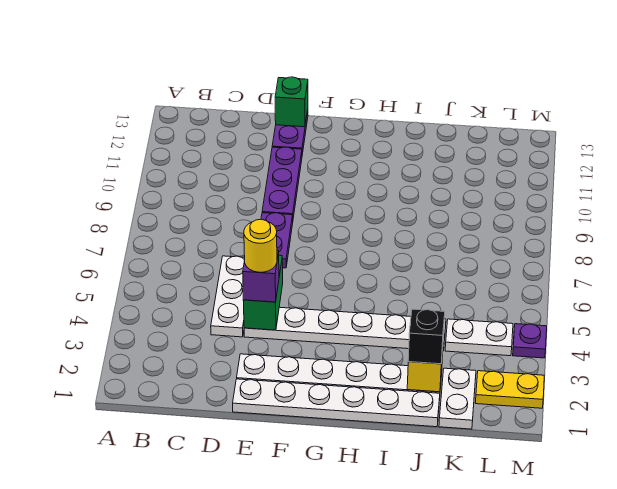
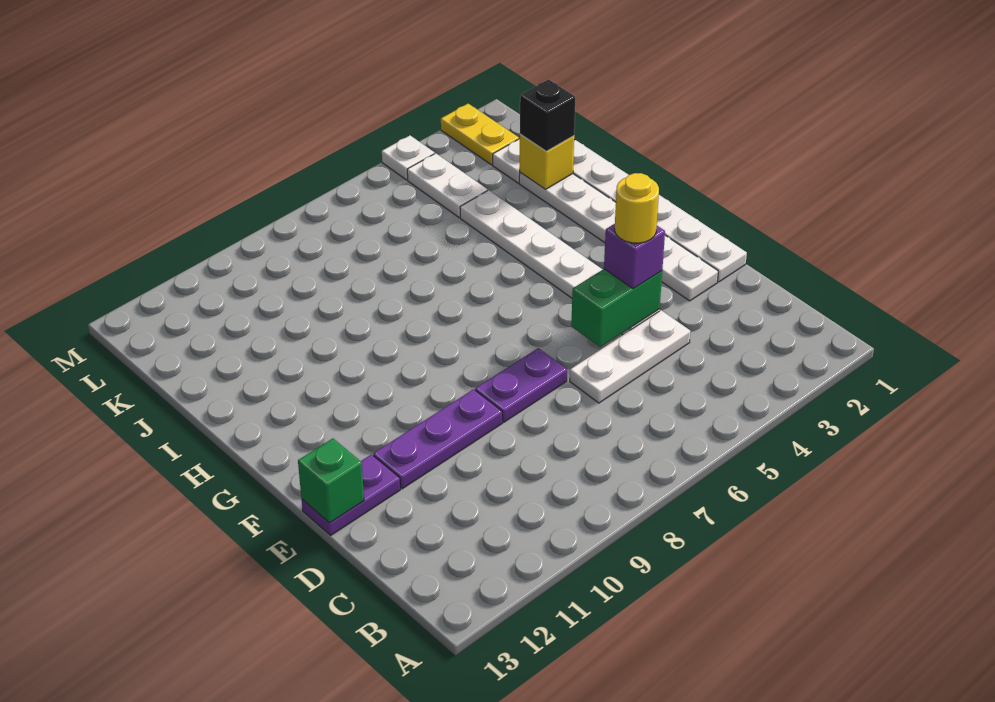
purple 1x1 plate [513,324,547,358] -> white 1x1 plate [382,136,435,180]

